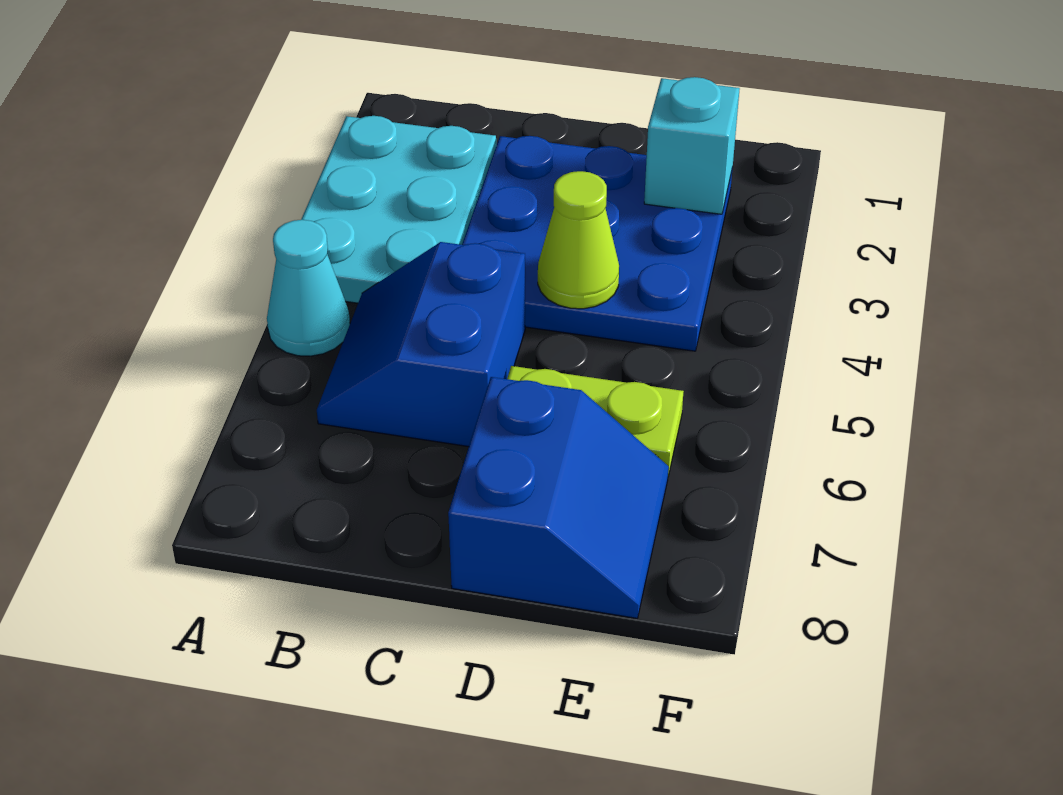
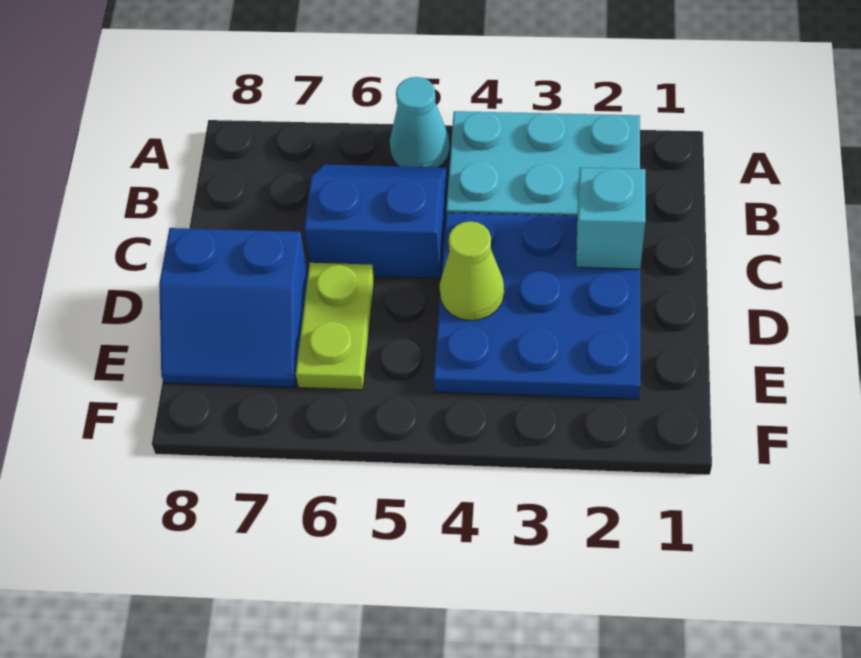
cyan 1x1 brick [644,77,740,214] -> cyan 1x1 brick moved to [576,168,645,269]

